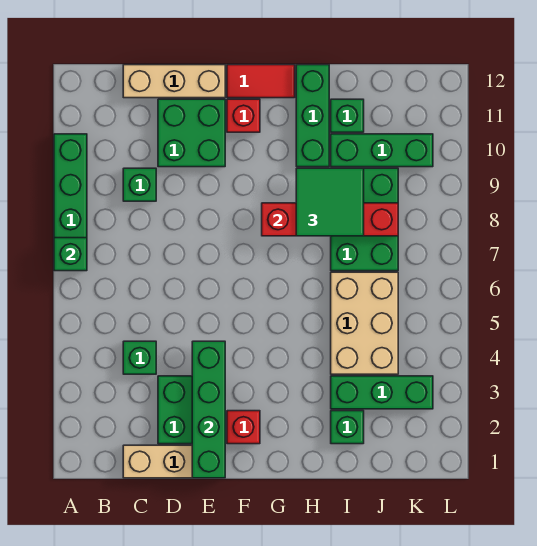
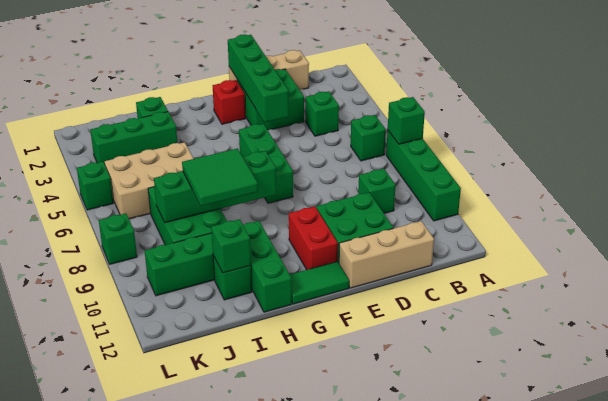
none -> green 1x1 brick [351,115,386,161]
none -> green 1x3 brick [239,124,293,203]
red 1x1 brick [227,99,260,132] -> red 1x2 brick [289,207,338,270]
red 1x2 tile [227,65,295,98] -> green 1x2 tile [290,262,349,304]
red 1x4 brick [262,203,398,236] -> green 1x4 brick [154,151,276,223]
tan 2x3 brick [331,272,398,374] -> tan 2x3 brick turned to [105,142,194,219]
none -> green 1x1 brick [211,219,251,273]
none -> green 1x1 brick [77,162,113,210]
none -> green 1x1 brick [99,213,137,264]

